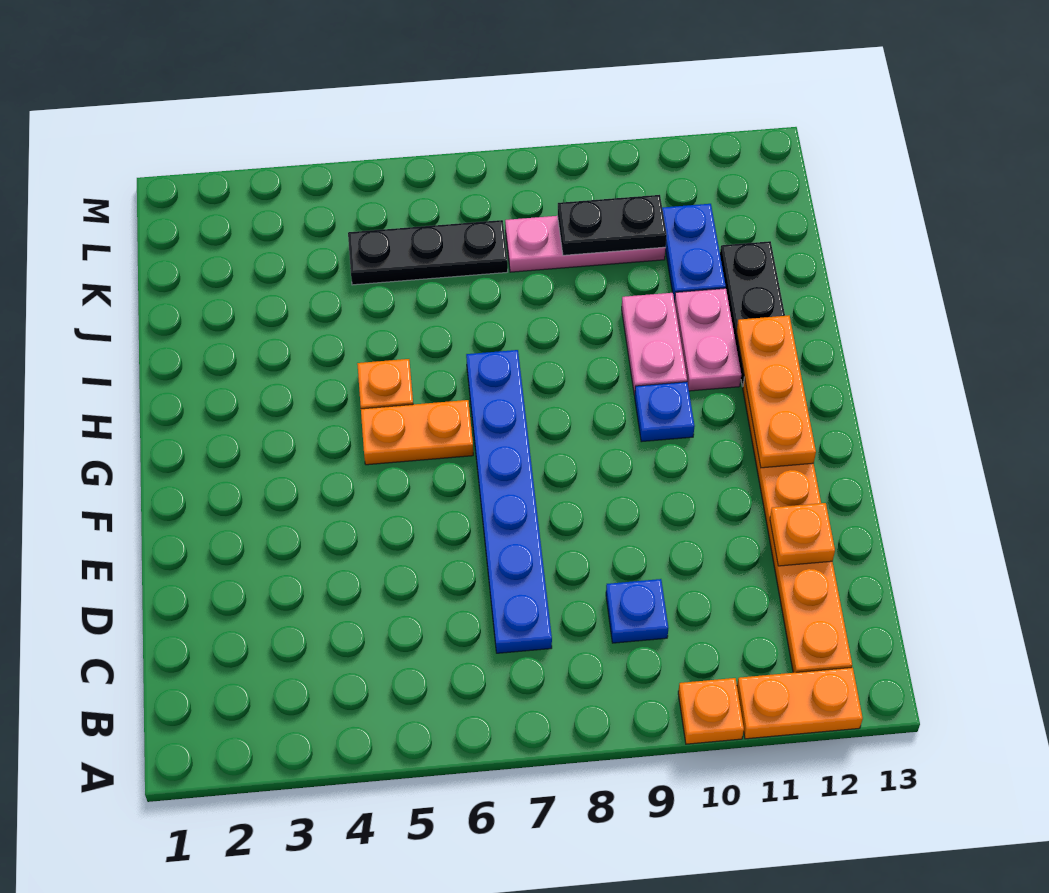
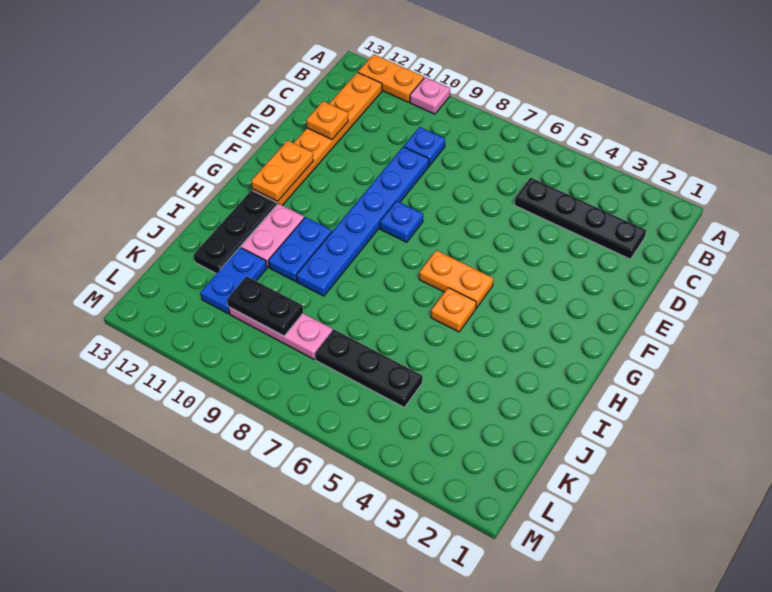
orange 1x1 plate [678,678,744,744] -> pink 1x1 plate [410,77,450,114]
none -> black 1x4 plate [515,177,646,259]
blue 1x6 plate [466,350,552,653] -> blue 1x6 plate moved to [296,147,429,296]
orange 1x3 plate [737,316,816,468] -> orange 1x2 plate [251,140,313,201]
blue 1x1 plate [635,382,695,442] -> blue 1x1 plate moved to [380,201,423,242]
pink 1x2 plate [622,293,687,395] -> blue 1x2 plate [268,217,332,282]

